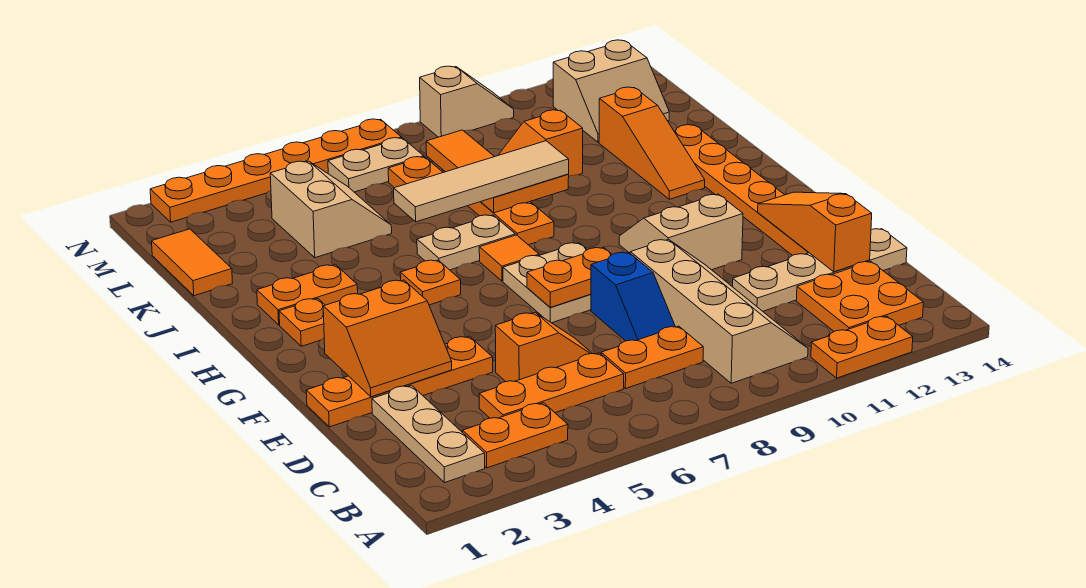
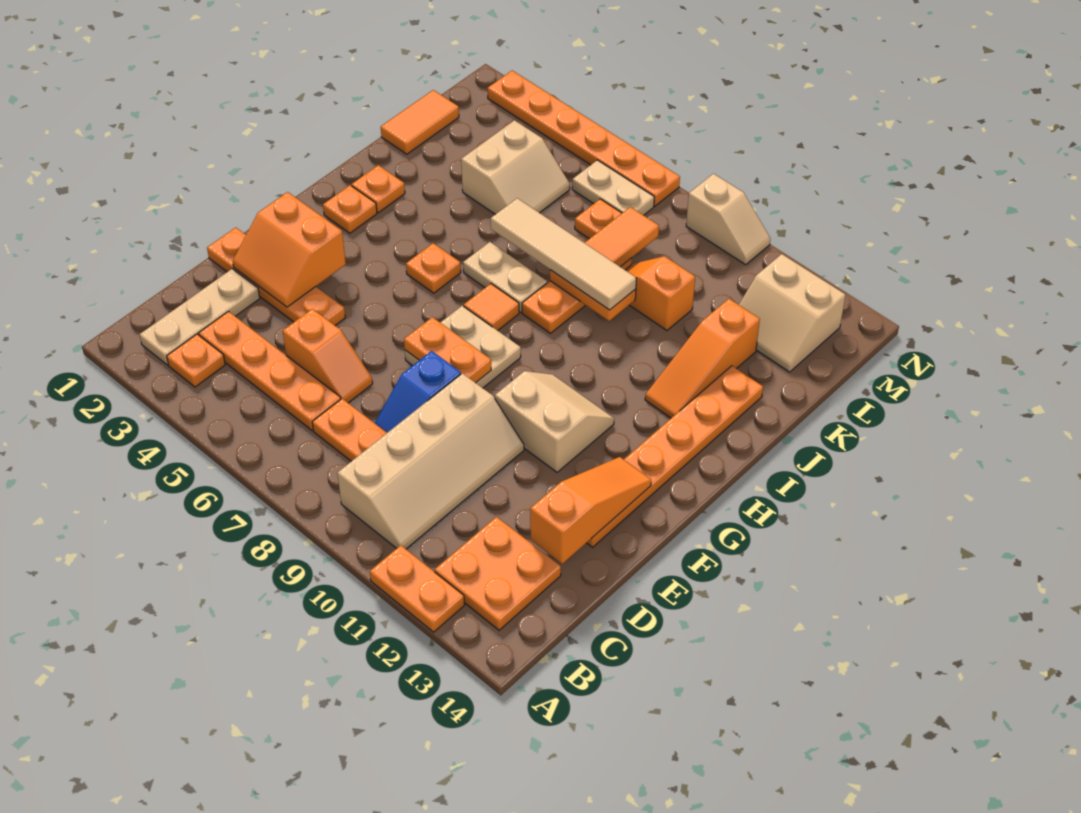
orange 1x2 plate [463,403,568,468] -> orange 1x1 plate [167,334,225,387]
orange 1x3 plate [479,353,624,418] -> orange 1x4 plate [199,311,341,431]
tan 1x4 plate [733,229,907,311] -> none
orange 1x2 plate [257,265,358,325] -> orange 1x1 plate [352,165,405,213]

